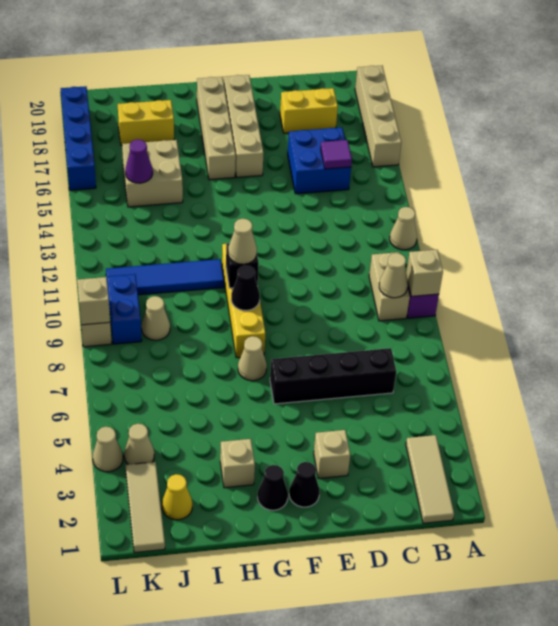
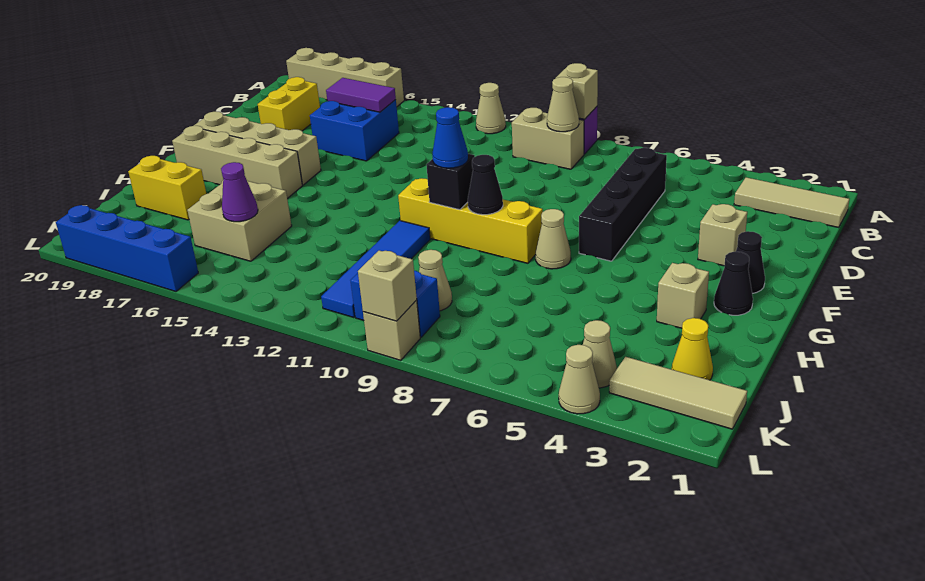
purple 1x1 tile [321,140,352,169] -> purple 1x2 tile [326,78,396,112]
tan 1x1 cone [228,219,257,264] -> blue 1x1 cone [432,107,468,168]
yellow 1x2 brick [118,100,174,145] -> yellow 1x2 brick turned to [128,156,206,220]

